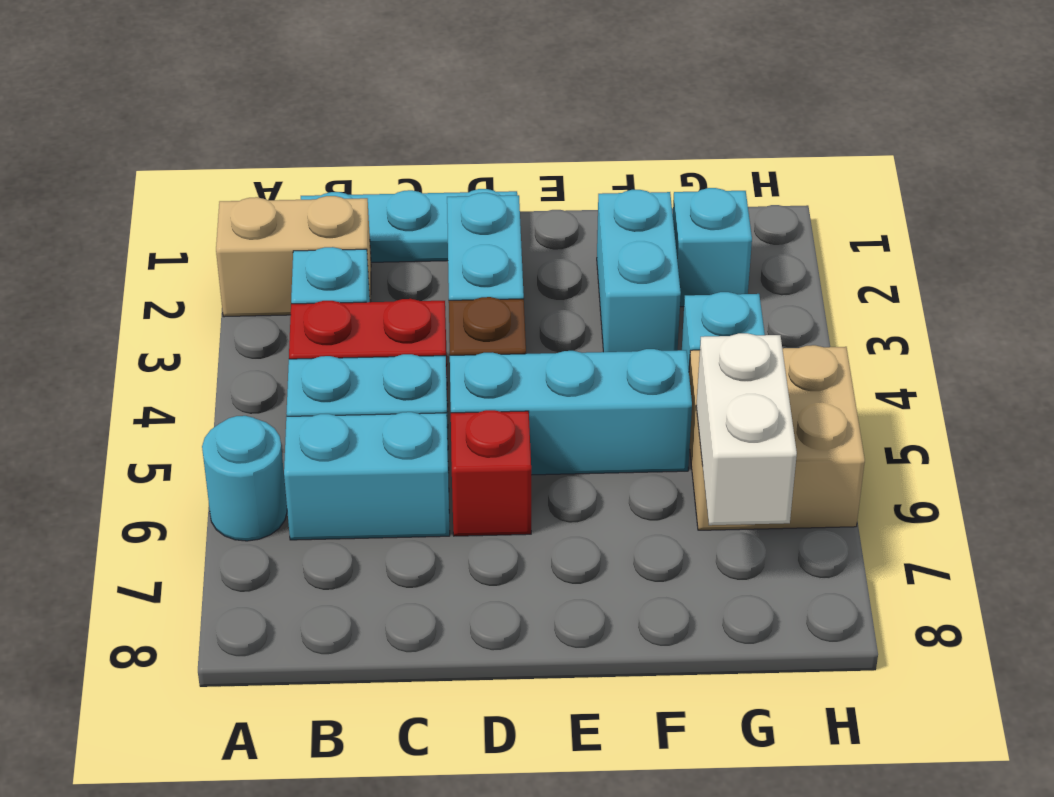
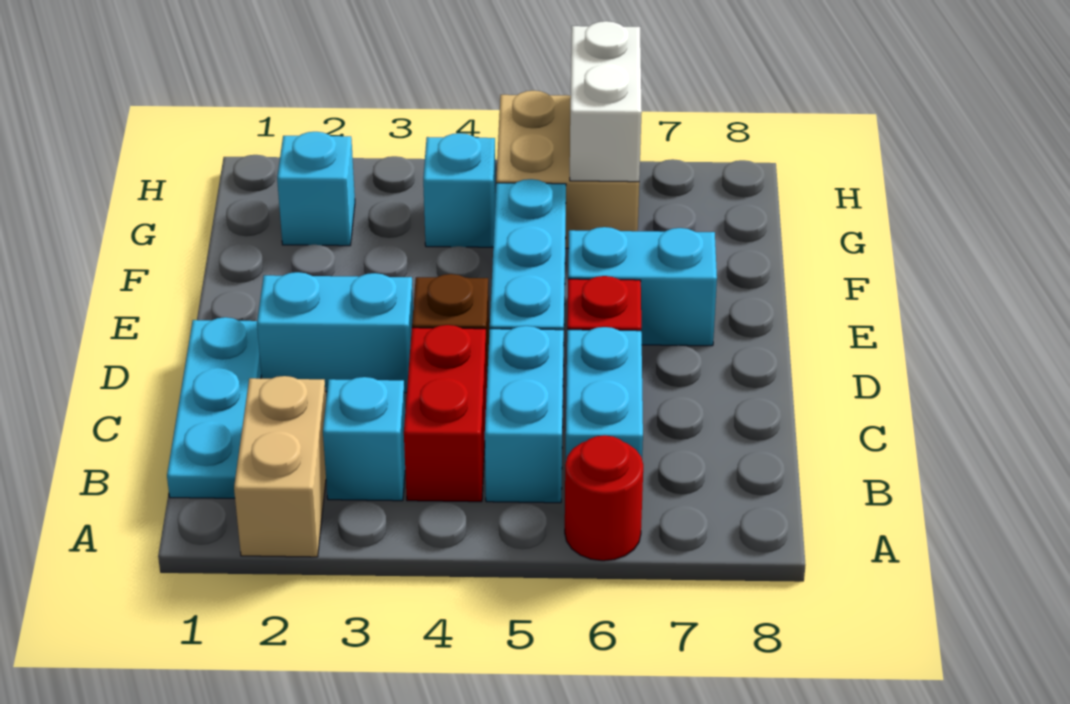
cyan 1x1 round brick [202,416,287,541] -> red 1x1 round brick [565,435,643,561]
cyan 1x2 brick [597,190,681,352] -> cyan 1x2 brick moved to [568,227,717,346]
white 1x2 brick [696,333,797,525] -> white 1x2 brick turned to [570,21,642,182]

